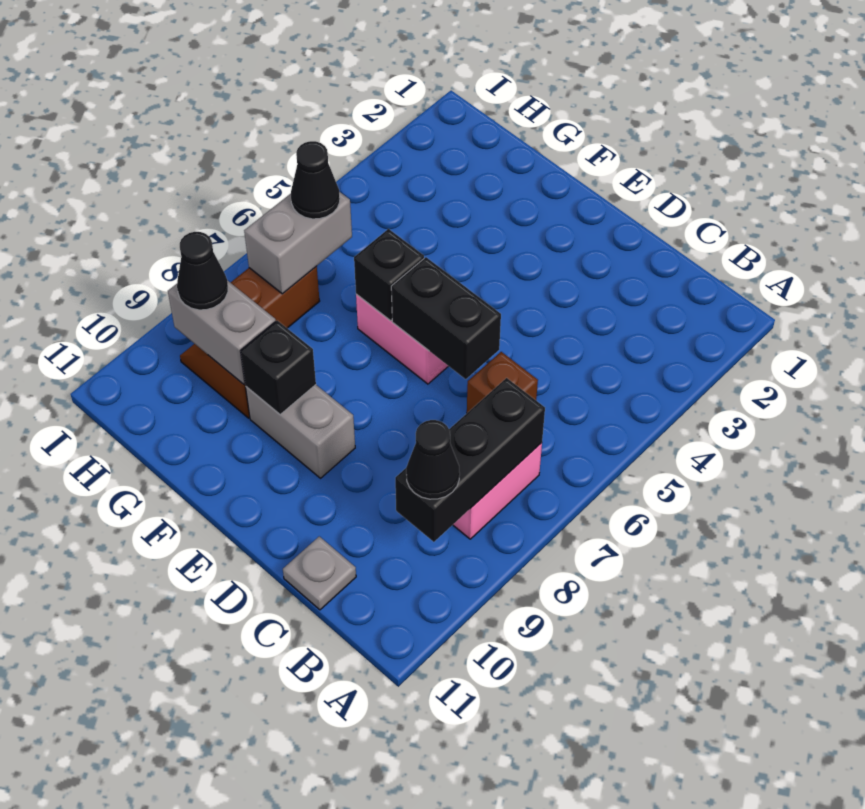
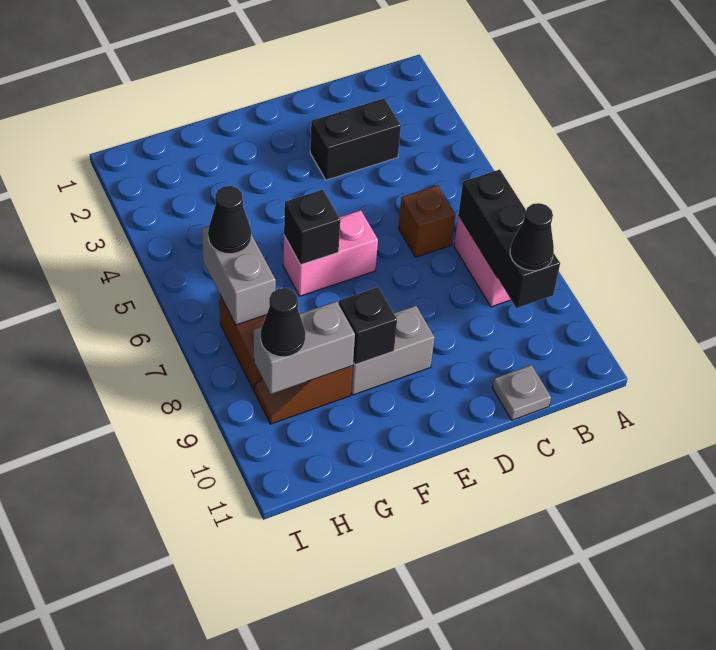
black 1x2 brick [391,257,501,379] -> black 1x2 brick moved to [310,98,401,180]

